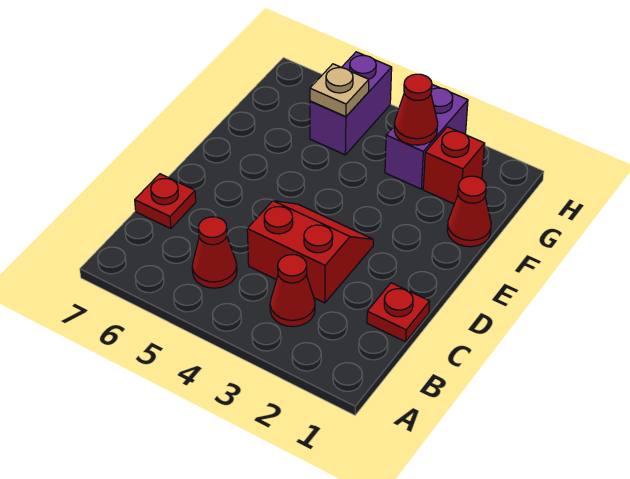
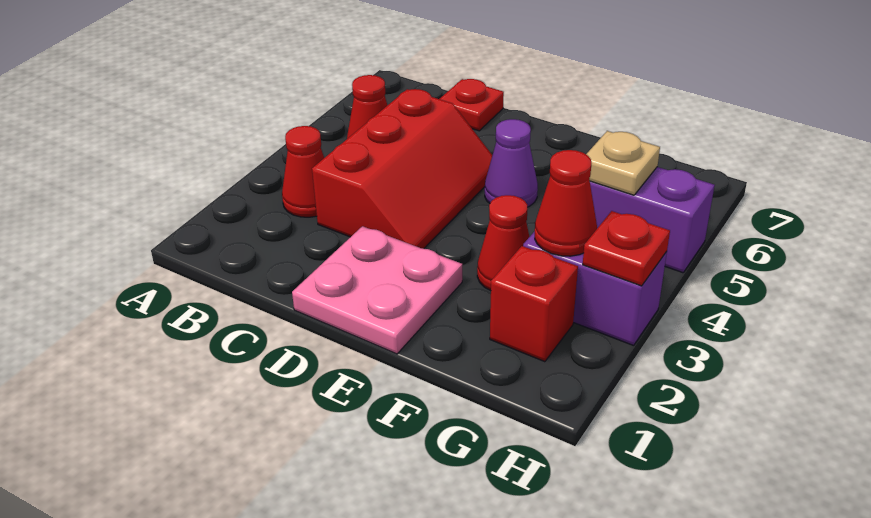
red 1x1 plate [367,283,430,342] -> red 1x1 plate moved to [583,211,670,286]
red 2x2 slope [247,201,373,303] -> red 2x3 slope [312,89,492,249]
none -> pink 2x2 plate [292,226,462,354]
none -> purple 1x1 cone [485,119,538,207]
red 1x1 cone [447,176,491,247] -> red 1x1 cone moved to [477,195,529,291]

